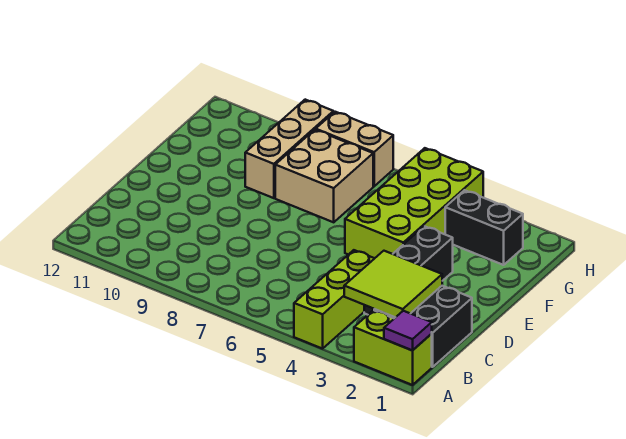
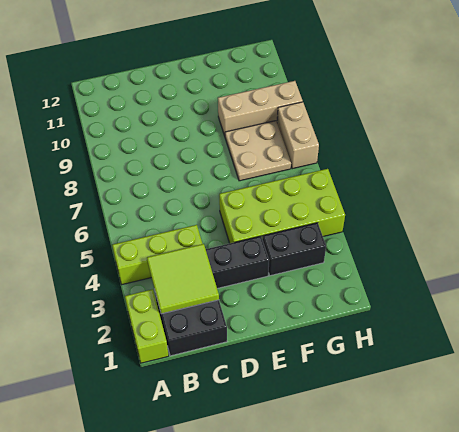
purple 1x1 tile [384,311,432,351] -> none
tan 2x2 brick [275,130,373,222] -> tan 2x2 plate [225,121,291,181]
black 1x2 brick [445,190,523,265] -> black 1x2 brick turned to [263,223,326,276]

